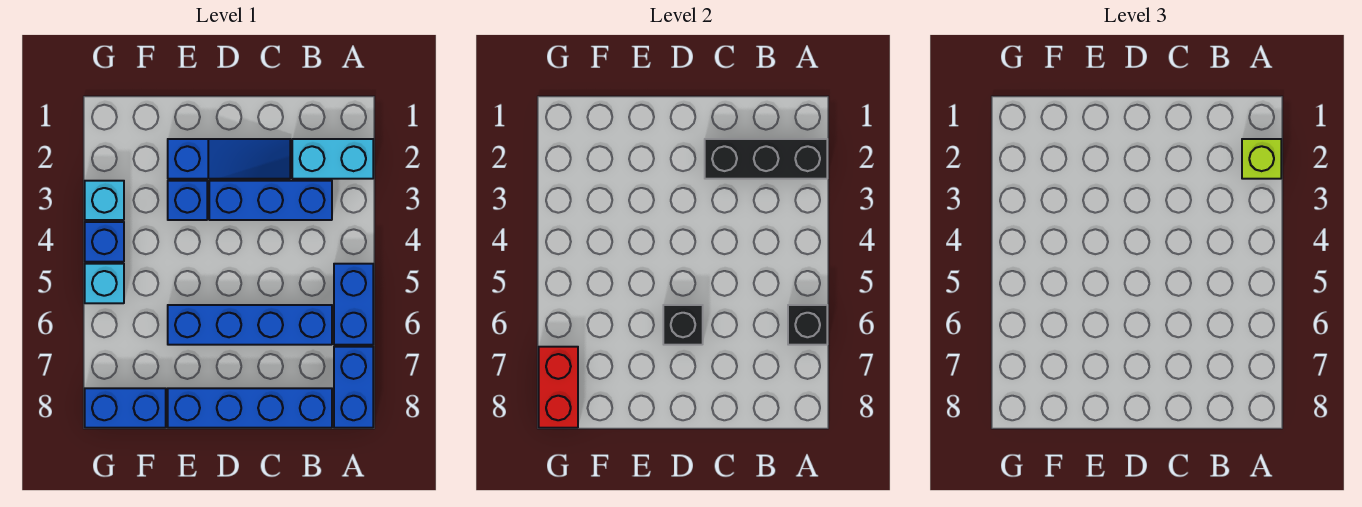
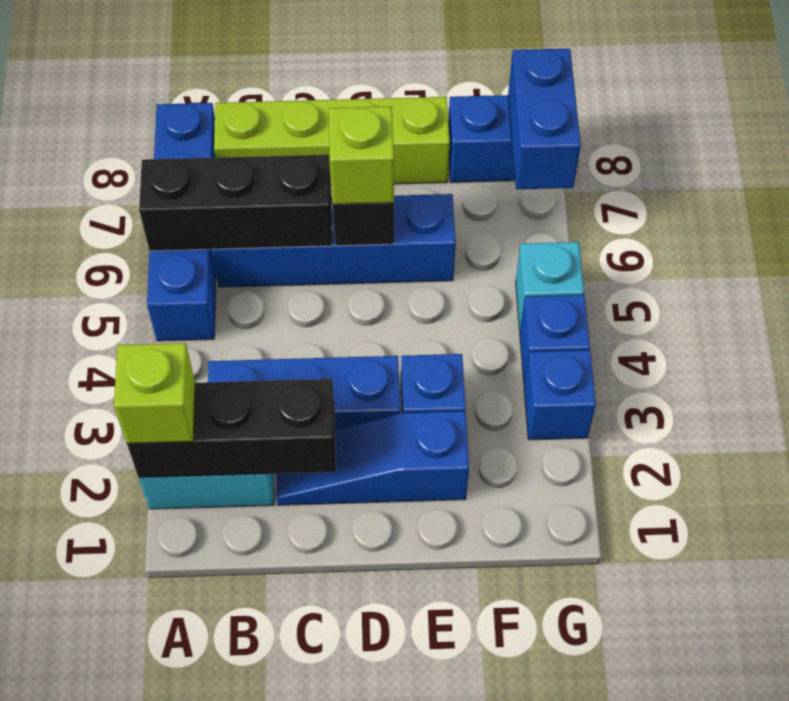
black 1x1 brick [788,305,827,345] -> black 1x3 brick [139,155,332,251]
blue 1x4 brick [168,388,332,428] -> lime 1x4 brick [214,97,450,184]
none -> lime 1x1 brick [329,106,394,204]
cyan 1x1 brick [85,181,124,220] -> blue 1x1 brick [524,350,596,440]
red 1x2 brick [539,347,578,428] -> blue 1x2 brick [508,49,581,189]

